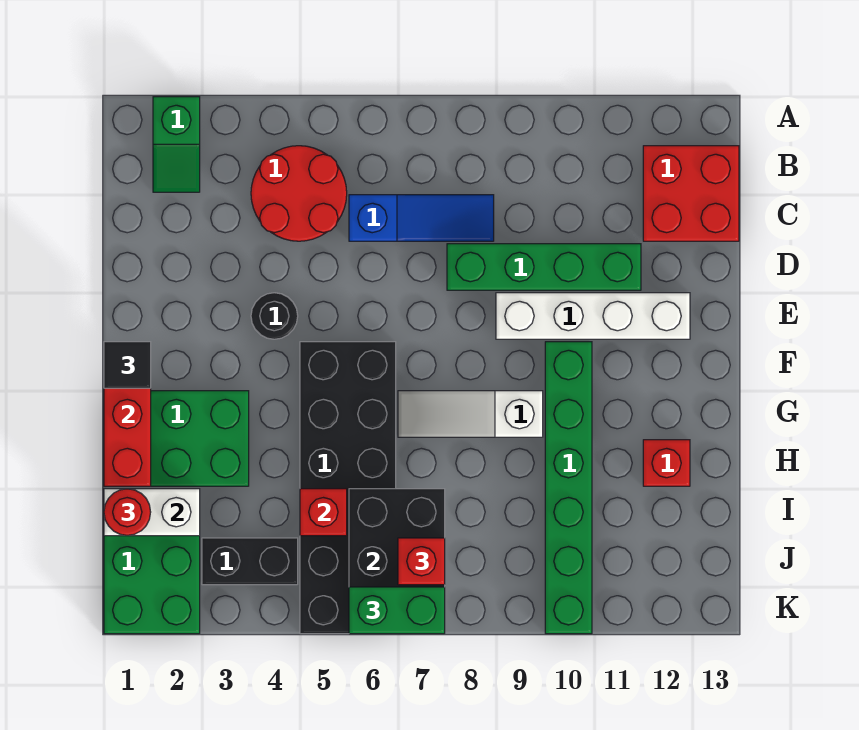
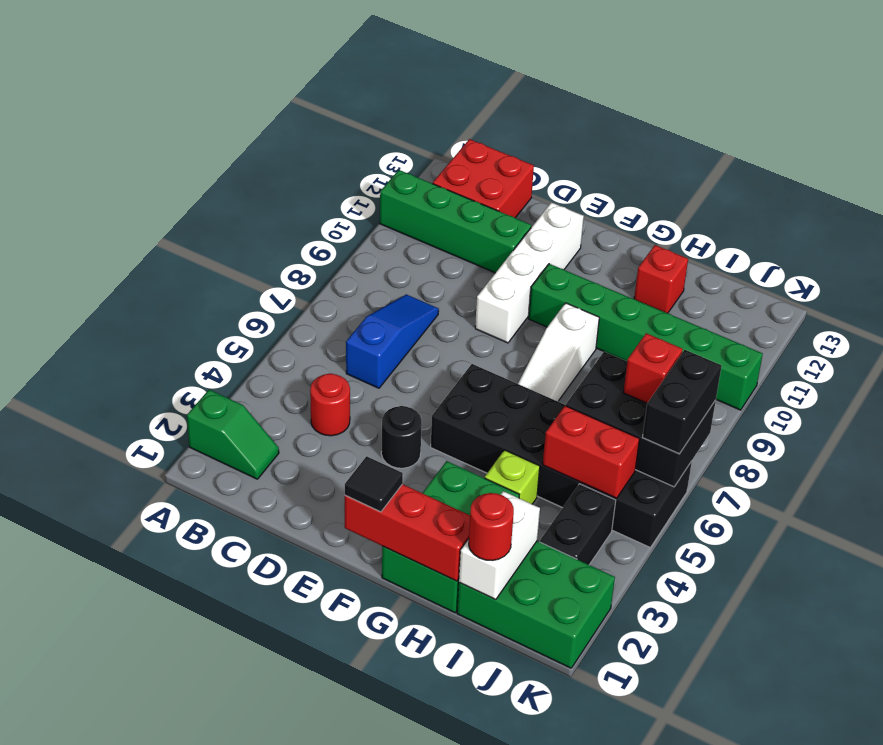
red 2x2 round brick [251,146,347,241] -> red 1x1 round brick [310,374,350,436]
green 1x4 brick [447,244,641,290] -> green 1x4 brick turned to [380,170,531,273]
none -> lime 1x1 brick [485,450,540,504]
red 1x1 brick [300,489,347,536] -> red 1x2 brick [543,406,639,498]
green 1x2 brick [349,587,445,634] -> black 1x2 brick [643,350,722,454]

